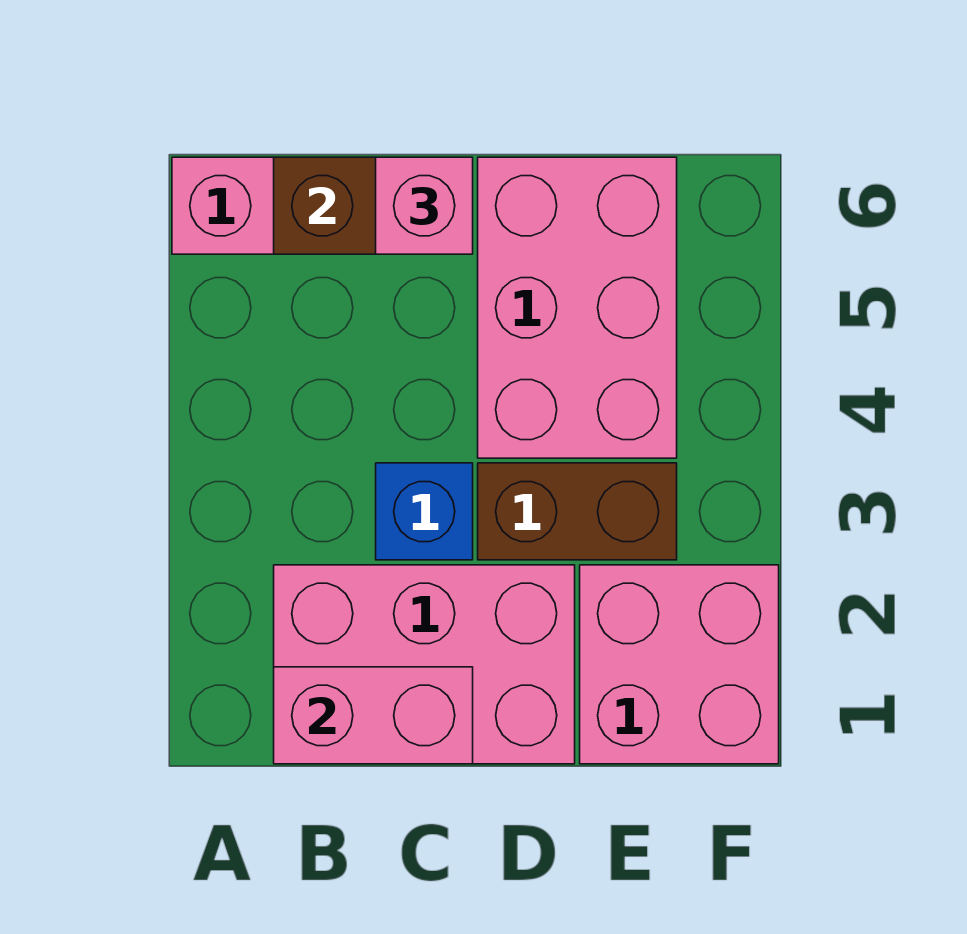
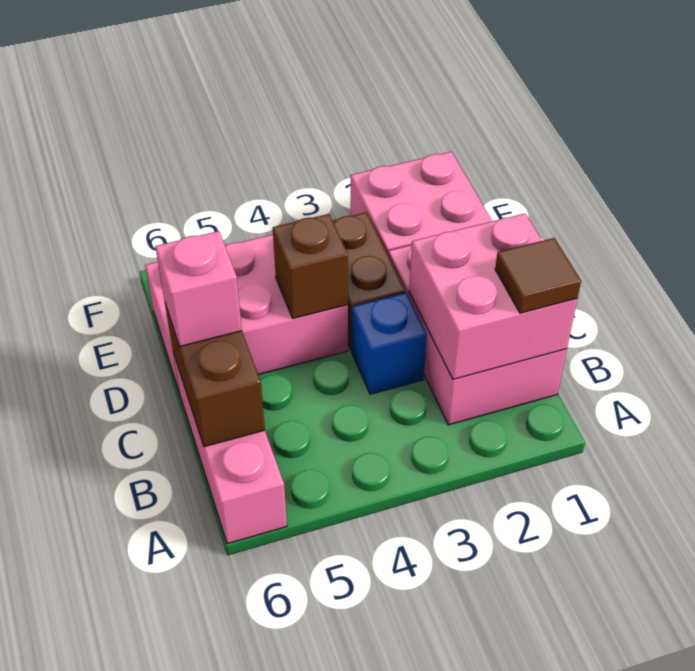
pink 1x2 brick [274,667,473,764] -> pink 2x2 brick [409,214,577,379]
none -> brown 1x1 tile [495,238,581,313]
none -> brown 1x1 brick [273,214,348,318]

